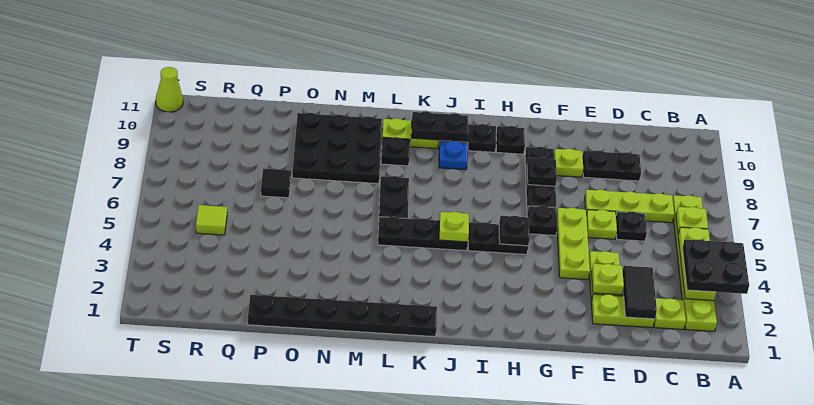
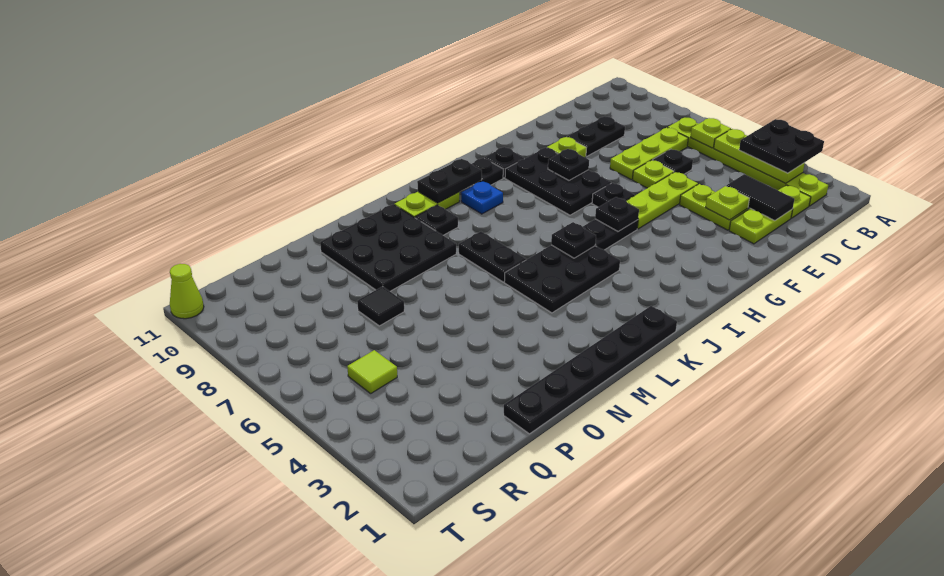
lime 1x3 plate [557,208,590,280] -> lime 1x3 plate turned to [627,172,698,229]
black 1x3 plate [525,147,556,211] -> black 2x3 plate [505,148,611,215]
black 1x3 plate [378,217,468,251] -> black 2x3 plate [504,245,620,313]
lime 1x1 plate [439,212,469,242] -> black 1x1 plate [551,222,596,258]

